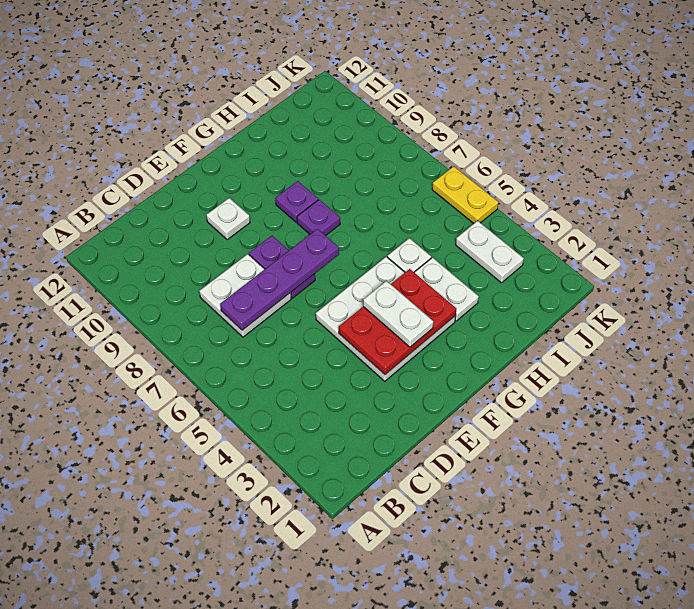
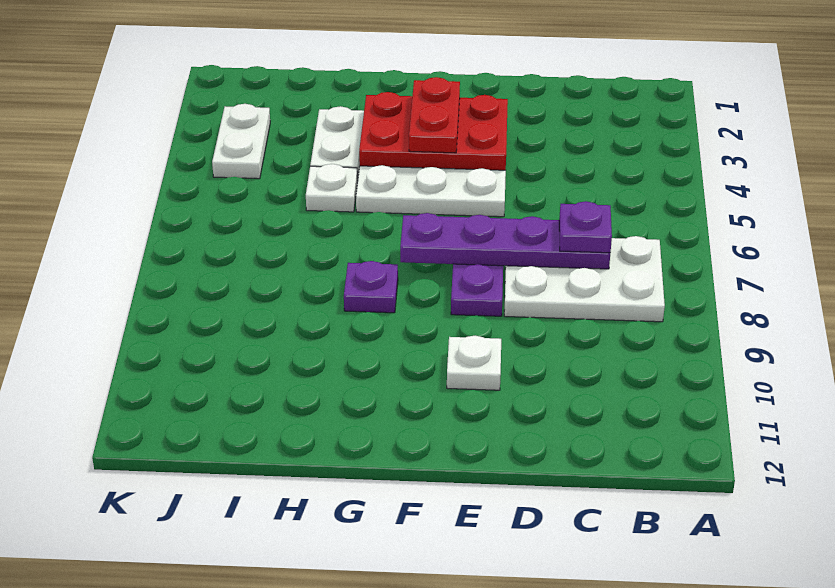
white 2x2 plate [199,254,291,337] -> white 2x3 plate [504,236,665,322]
white 1x2 plate [363,281,433,347] -> red 1x2 plate [409,77,460,153]
purple 1x1 plate [275,181,318,222] -> purple 1x1 plate moved to [559,201,612,253]
yellow 1x2 plate [432,166,498,224] -> none

